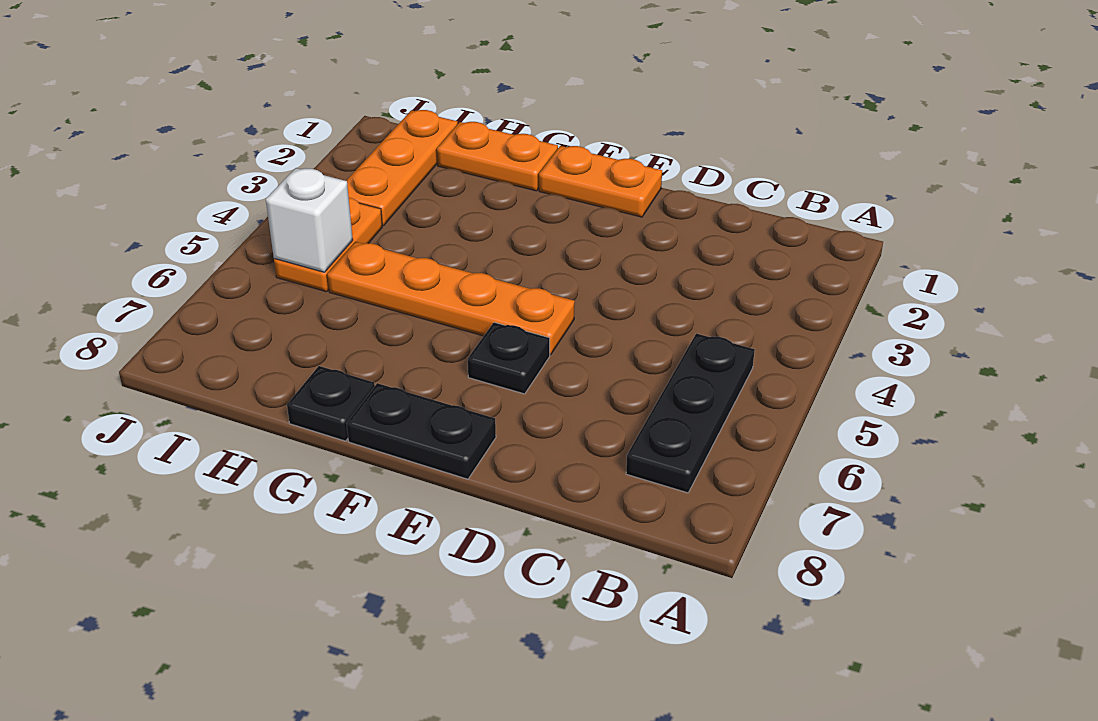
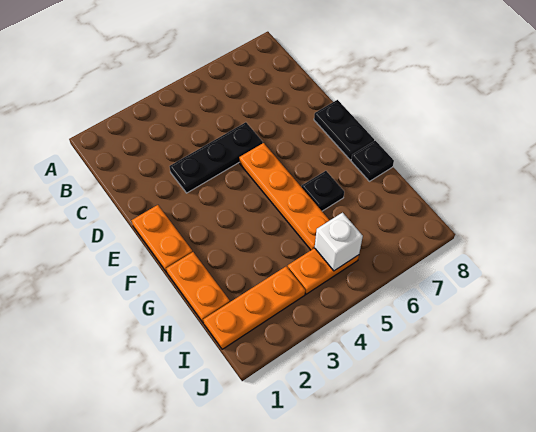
black 1x3 plate [626,333,755,493] -> black 1x3 plate moved to [170,122,263,193]
black 1x1 plate [468,322,550,394] -> black 1x1 plate moved to [302,171,344,211]

